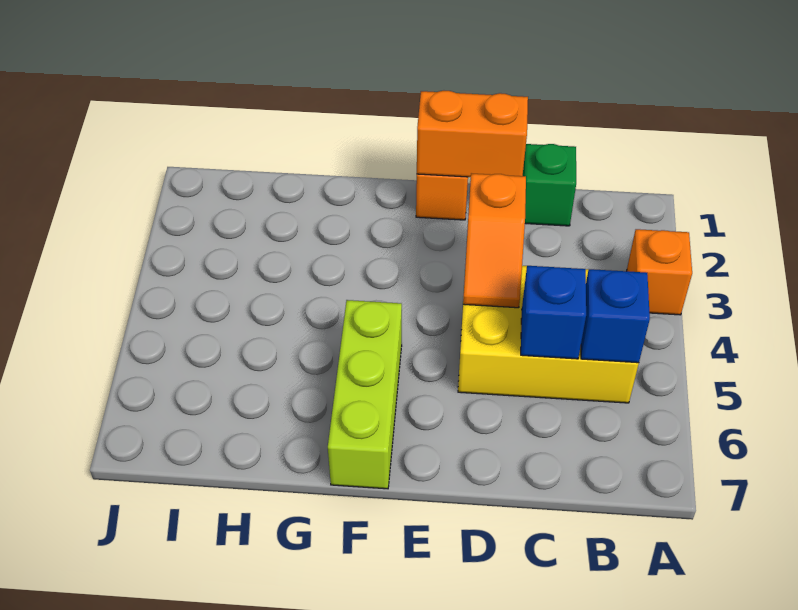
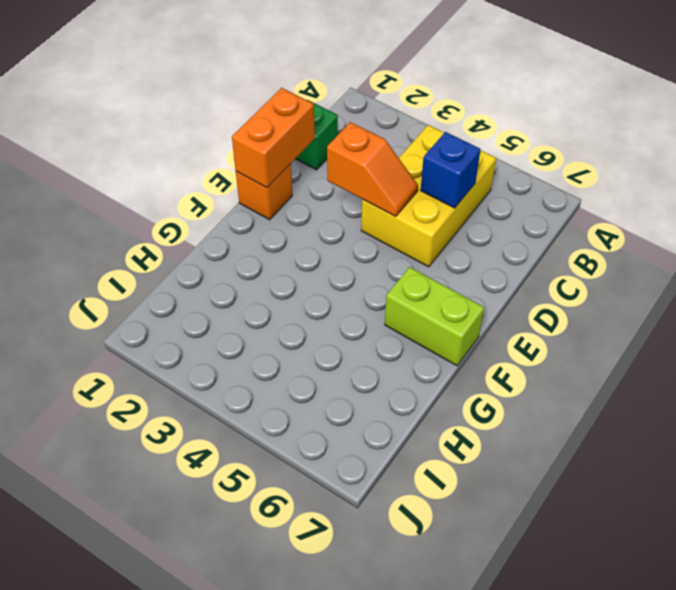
orange 1x1 brick [627,229,692,315] -> none
blue 1x1 brick [581,269,650,363] -> none
lime 1x3 brick [328,300,402,489] -> lime 1x2 brick [385,267,484,366]

